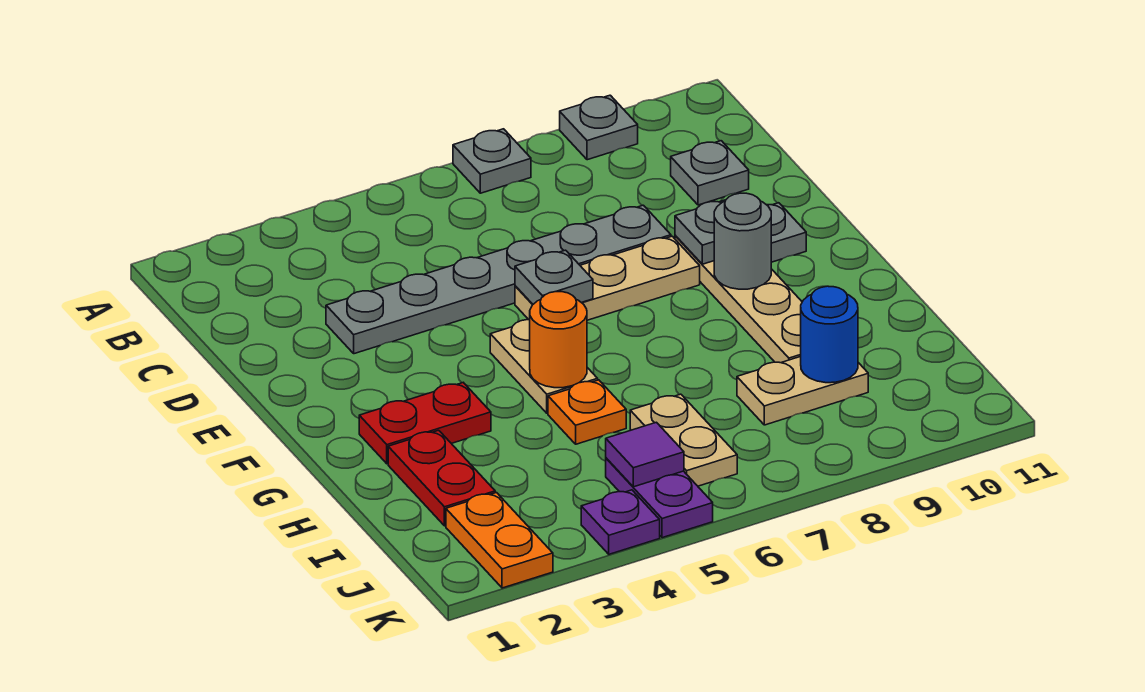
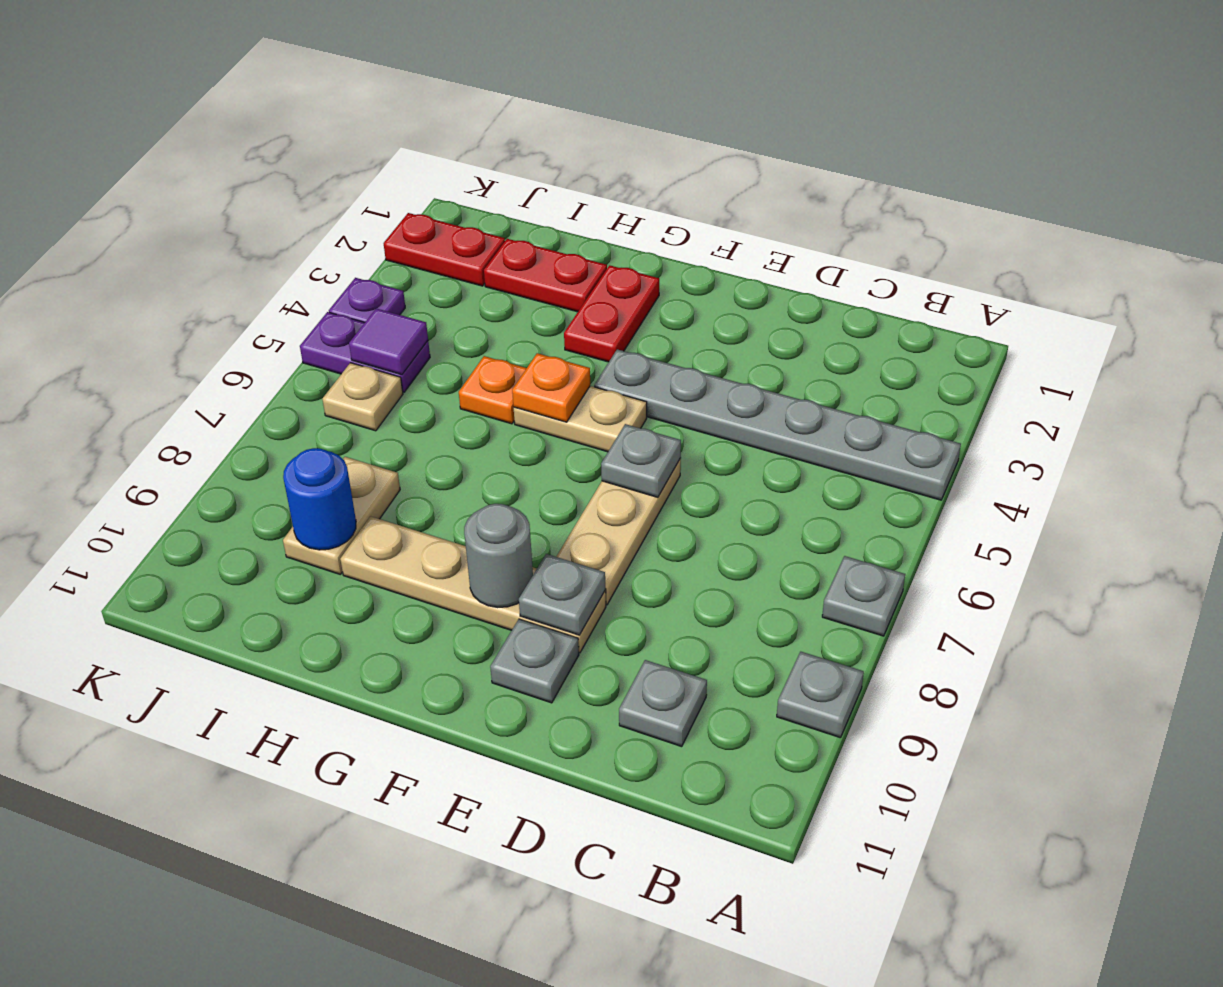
grey 1x6 plate [326,205,671,354] -> grey 1x6 plate turned to [594,349,961,500]
orange 1x1 round brick [530,292,587,388] -> orange 1x1 plate [512,353,590,422]
tan 1x2 plate [630,394,737,486] -> tan 1x1 plate [322,363,403,431]
orange 1x2 plate [446,493,553,588] -> red 1x2 plate [384,213,505,286]

